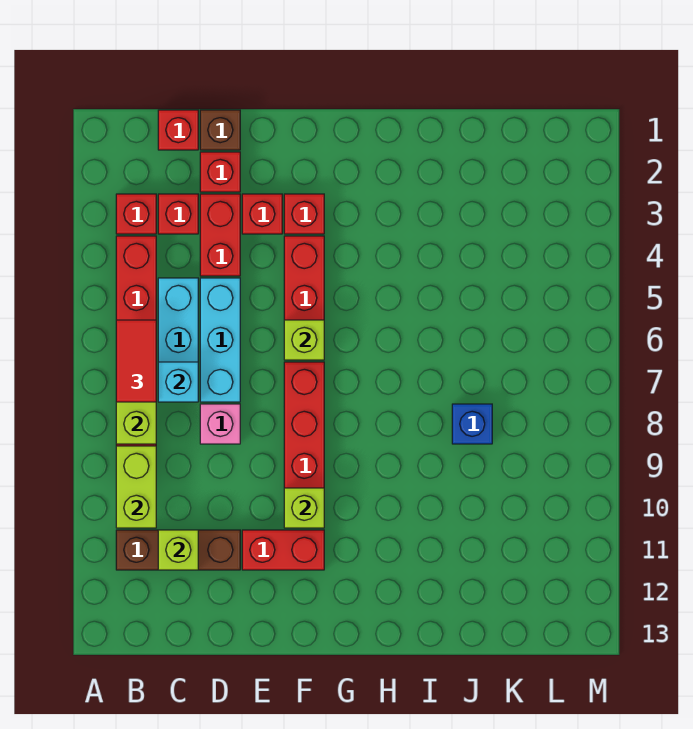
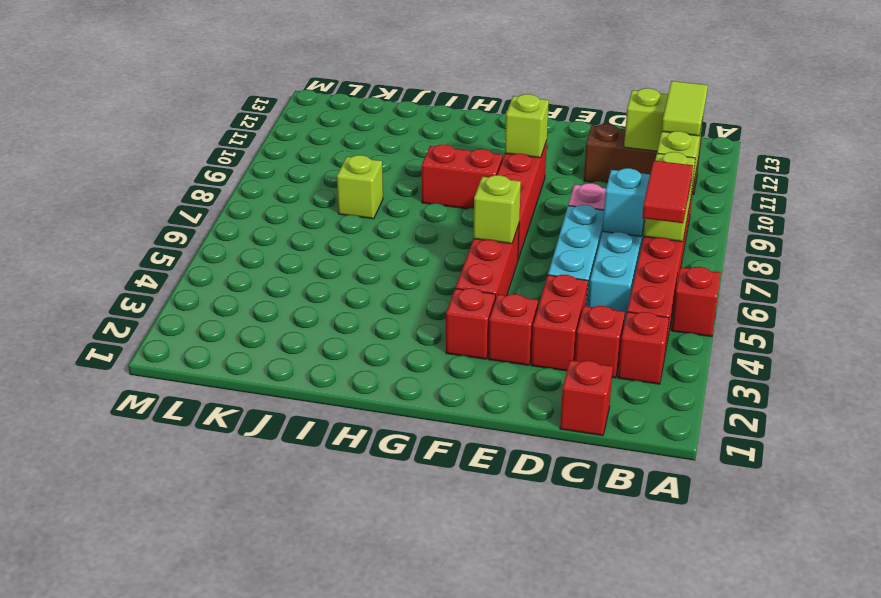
none -> lime 1x2 tile [662,81,708,136]
brown 1x1 brick [200,110,240,150] -> none
red 1x1 brick [200,152,240,192] -> red 1x1 brick moved to [672,267,721,337]
red 1x2 brick [242,530,324,570] -> red 1x2 brick moved to [422,145,503,209]
blue 1x1 brick [452,404,492,444] -> lime 1x1 brick [337,155,383,219]

